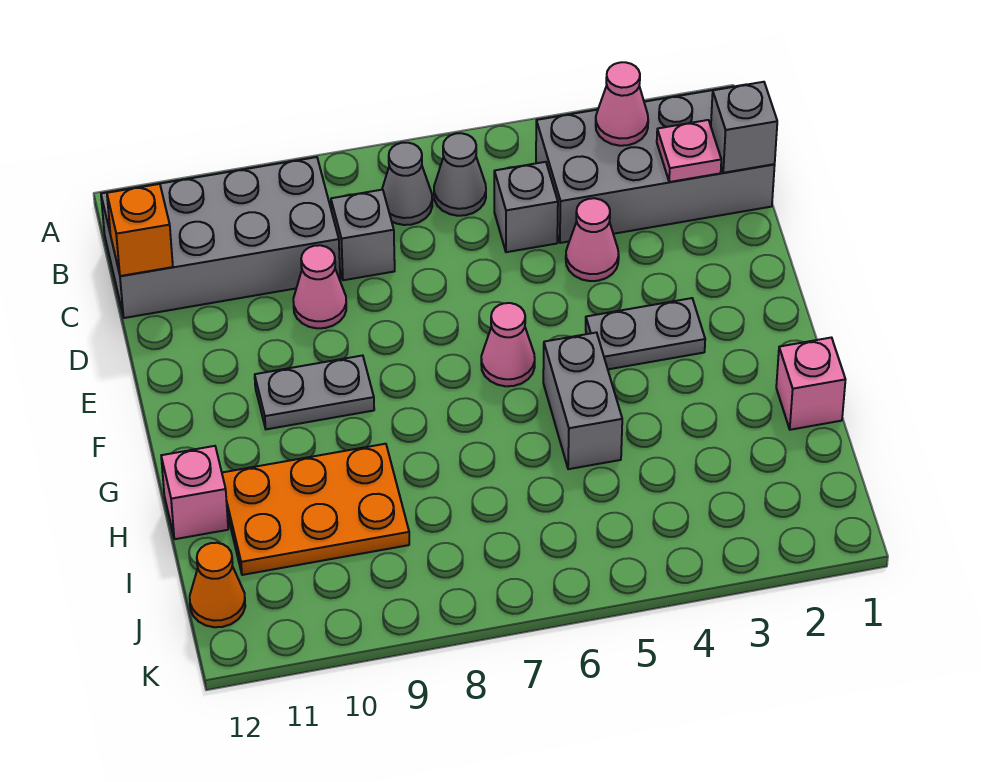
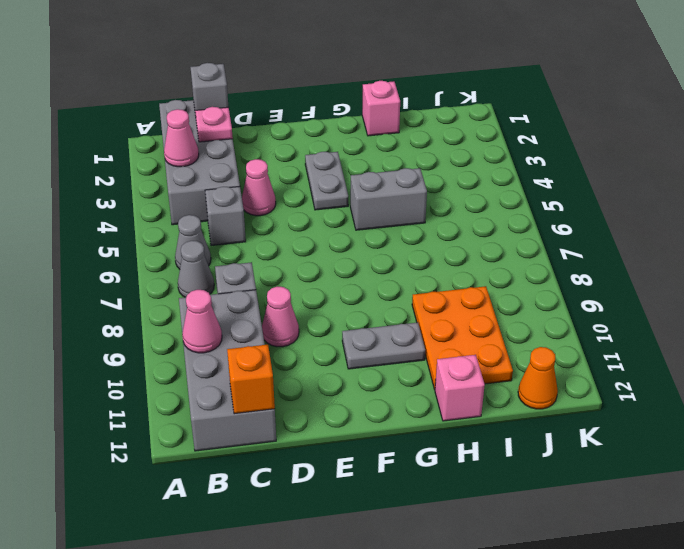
pink 1x1 cone [481,303,535,386] -> pink 1x1 cone moved to [182,290,222,353]
grey 1x2 plate [255,355,374,429] -> grey 1x2 plate turned to [342,322,425,369]

